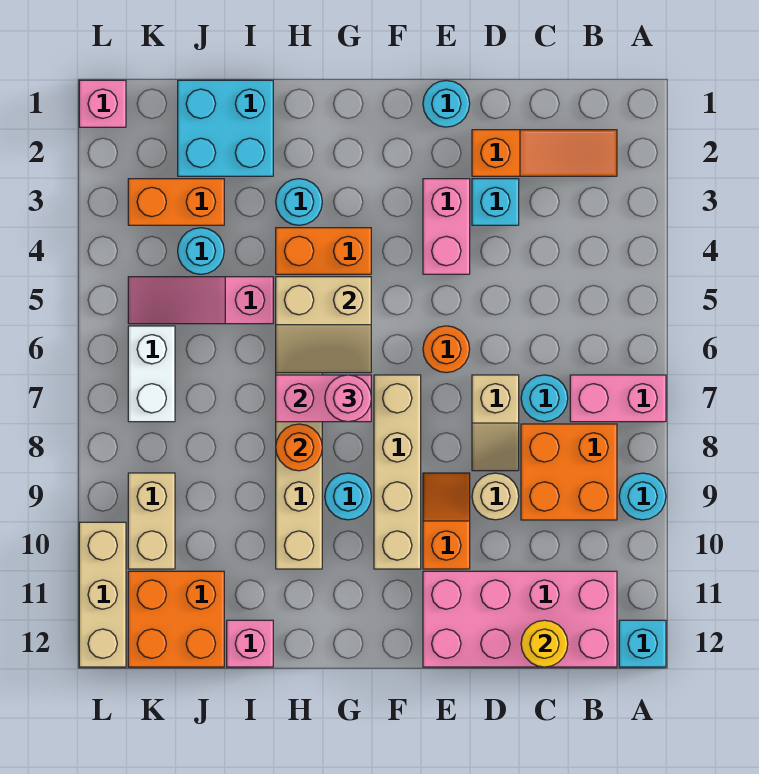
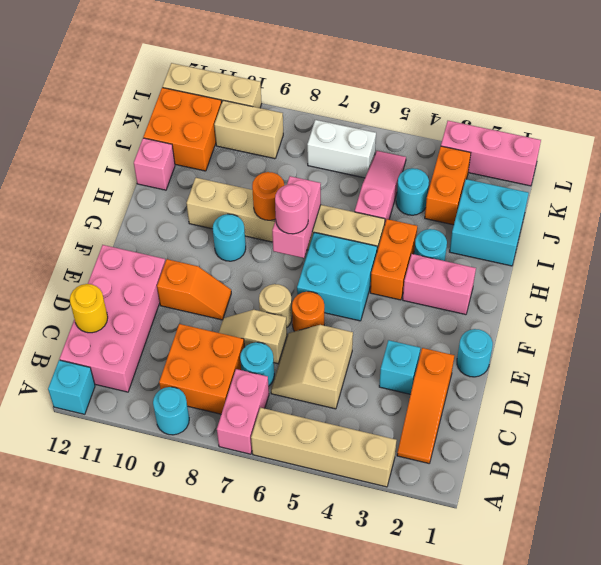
tan 1x1 round brick [472,473,519,520] -> tan 1x1 round brick moved to [259,284,292,327]
pink 1x2 brick [423,179,470,274] -> pink 1x2 brick moved to [403,254,476,315]
none -> cyan 2x2 brick [297,232,377,321]
tan 1x4 brick [374,375,421,569] -> tan 1x4 brick moved to [251,408,397,487]
tan 2x2 slope [276,277,371,373] -> tan 2x2 slope moved to [271,325,353,409]
pink 1x1 brick [79,80,126,127] -> pink 1x3 brick [441,121,541,186]

